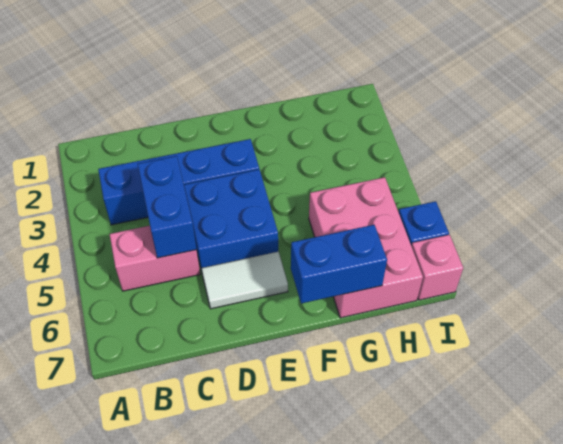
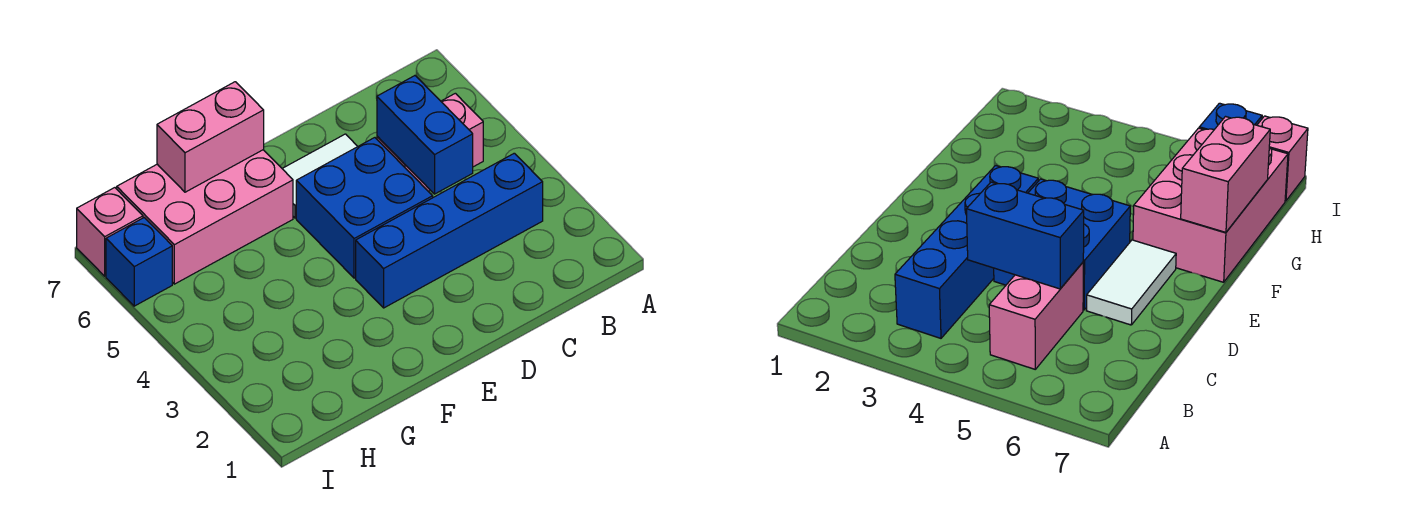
blue 1x2 brick [291,225,387,304] -> pink 1x2 brick [157,82,264,192]
pink 2x3 brick [309,177,423,318] -> pink 2x3 brick turned to [117,150,293,284]

